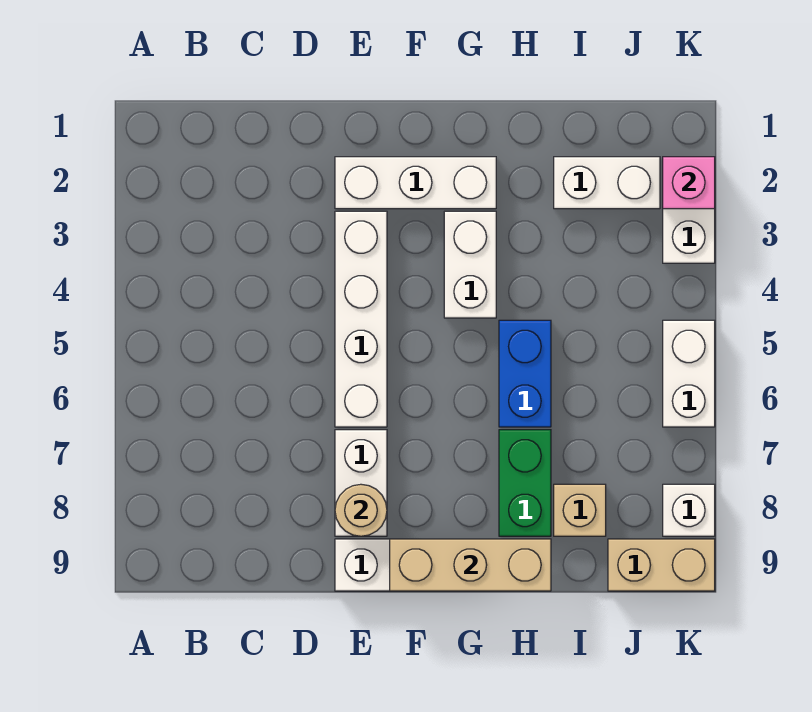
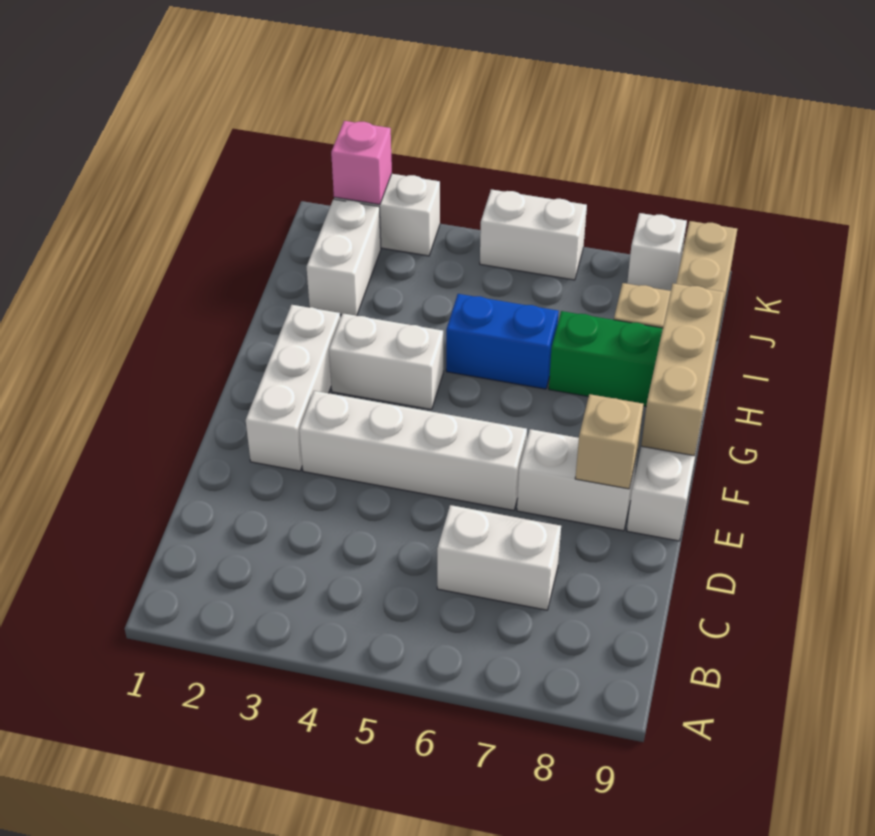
none -> white 1x2 brick [437,505,561,610]
tan 1x1 round brick [335,484,387,536] -> tan 1x1 brick [575,394,644,489]

